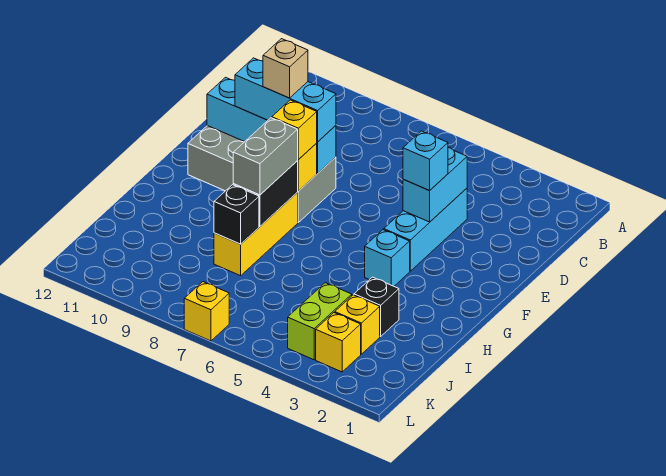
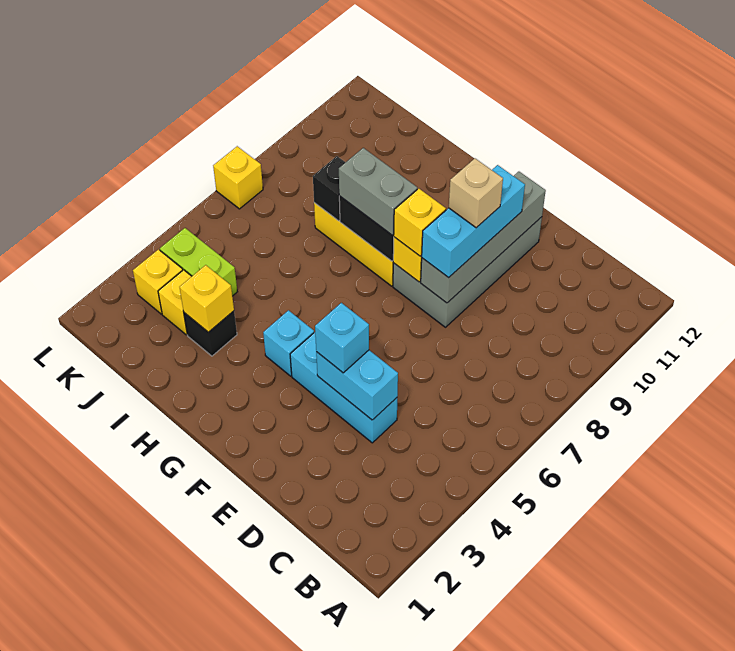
cyan 1x4 brick [207,77,336,173] -> grey 1x4 brick [421,172,546,303]
none -> yellow 1x1 brick [180,265,234,332]

